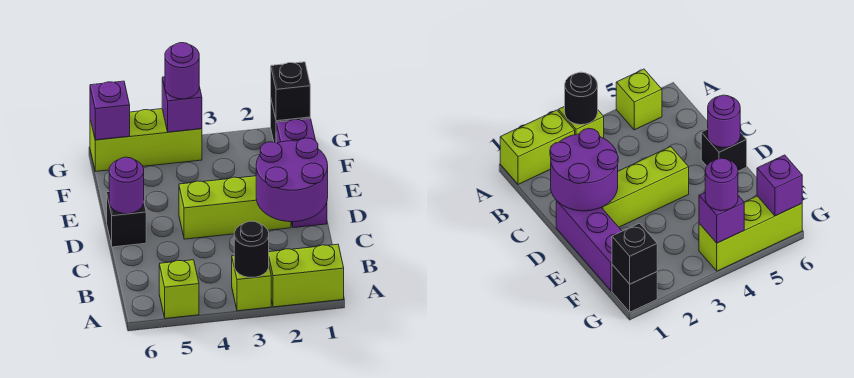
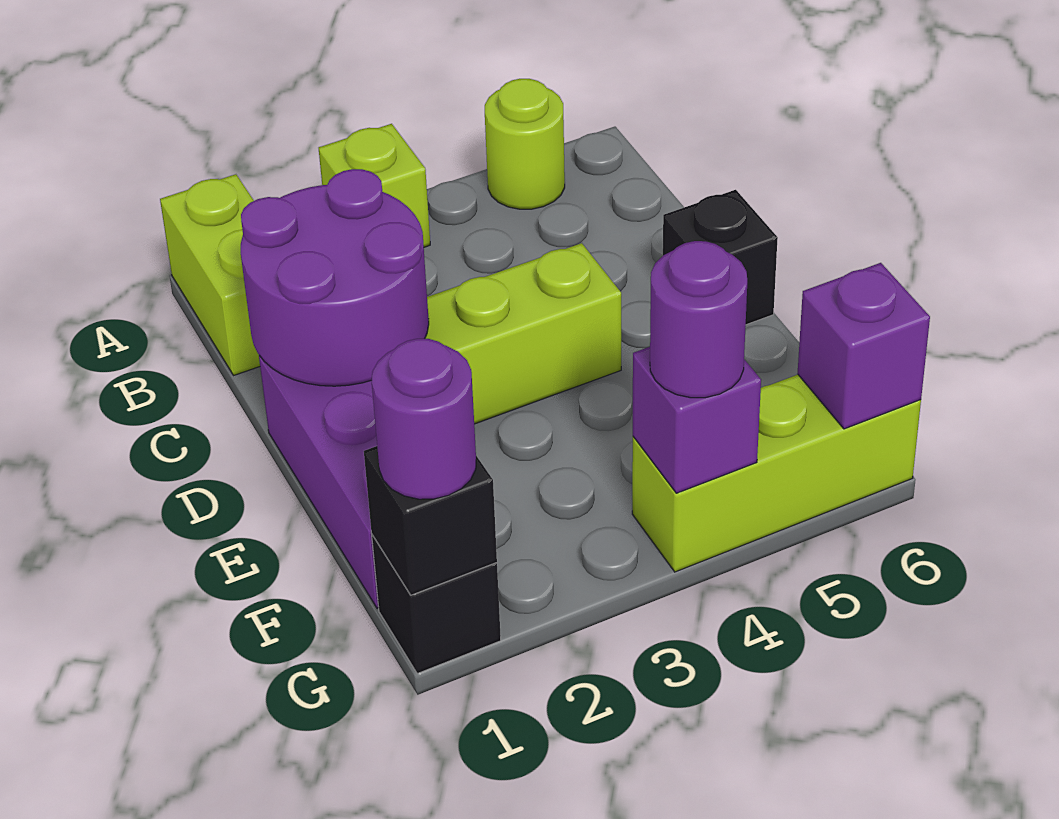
lime 1x2 brick [269,244,344,307] -> lime 1x2 brick turned to [160,174,260,375]
black 1x1 round brick [234,221,269,277] -> none
lime 1x1 brick [159,260,199,319] -> lime 1x1 round brick [485,79,565,209]
purple 1x1 round brick [109,157,144,214] -> purple 1x1 round brick moved to [372,339,476,499]

